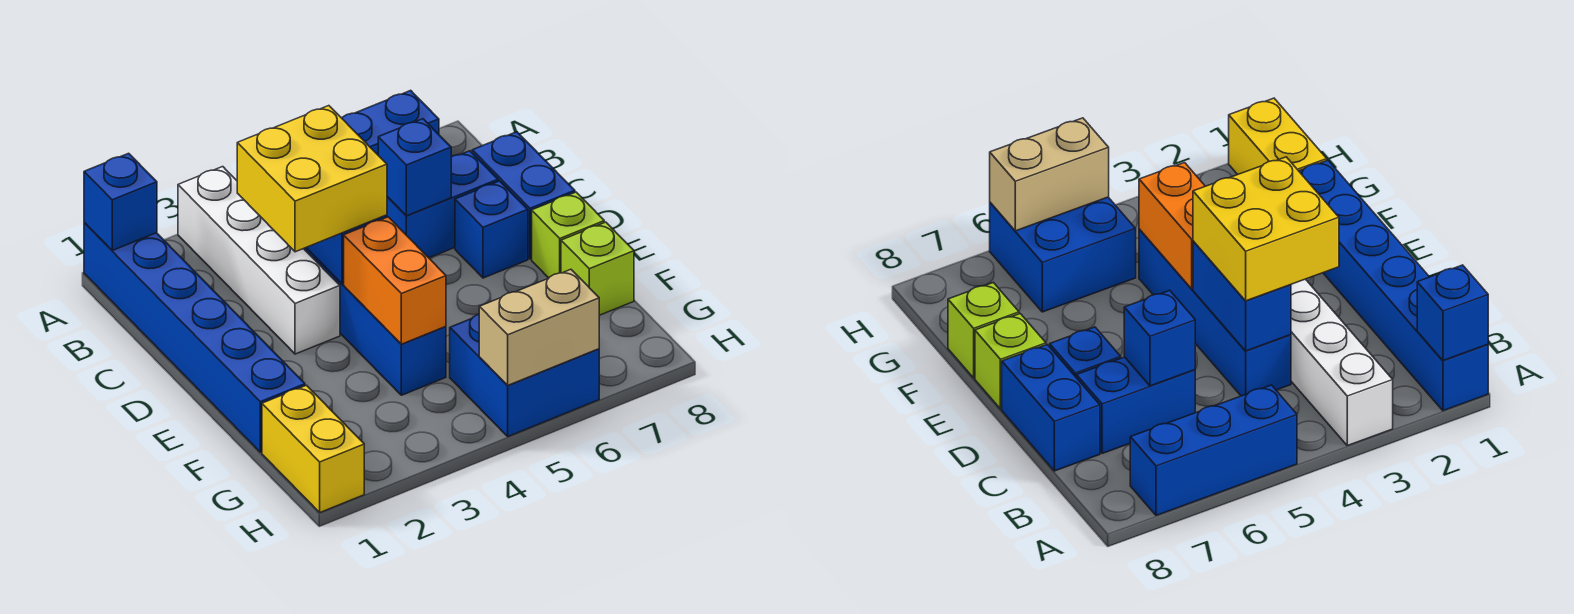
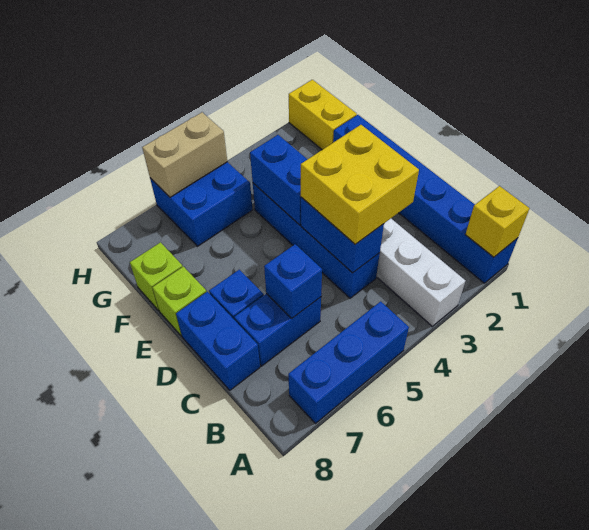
blue 1x1 brick [84,153,157,250] -> yellow 1x1 brick [465,186,529,257]
orange 1x2 brick [344,217,446,344] -> blue 1x2 brick [250,135,307,225]

